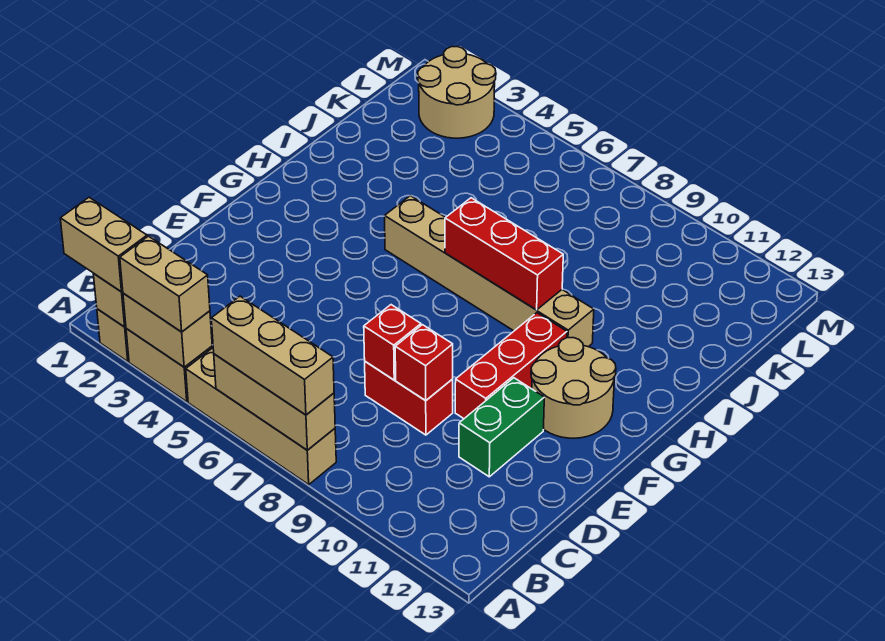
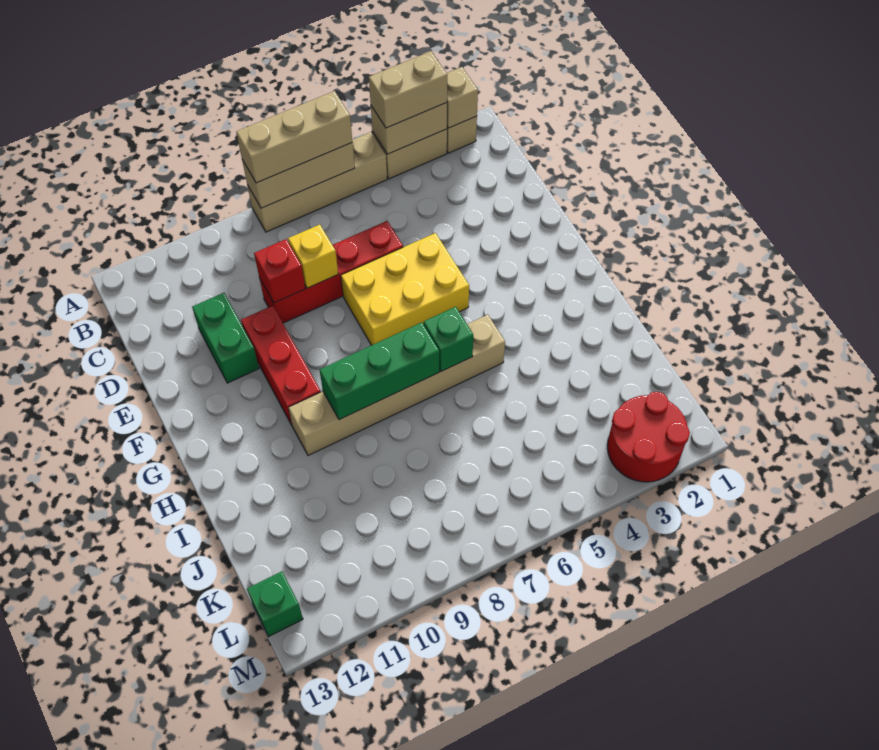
tan 1x2 brick [60,197,147,292] -> none
red 1x2 brick [365,362,453,435] -> red 1x4 brick [259,221,403,323]
red 1x1 brick [364,305,421,380] -> yellow 1x1 brick [288,225,338,288]
none -> yellow 2x3 brick [341,233,469,345]
tan 2x2 round brick [531,338,616,438] -> none
none -> green 1x1 brick [424,307,473,371]
red 1x3 brick [445,198,563,310] -> green 1x3 brick [320,322,439,420]
tan 2x2 round brick [418,47,496,138] -> red 2x2 round brick [607,392,690,482]
none -> green 1x1 brick [247,571,303,636]

